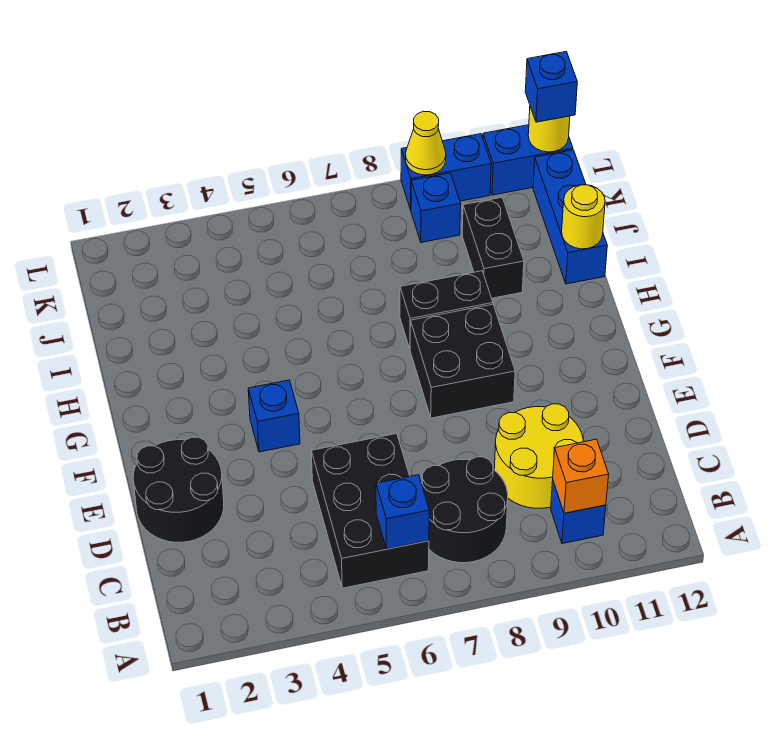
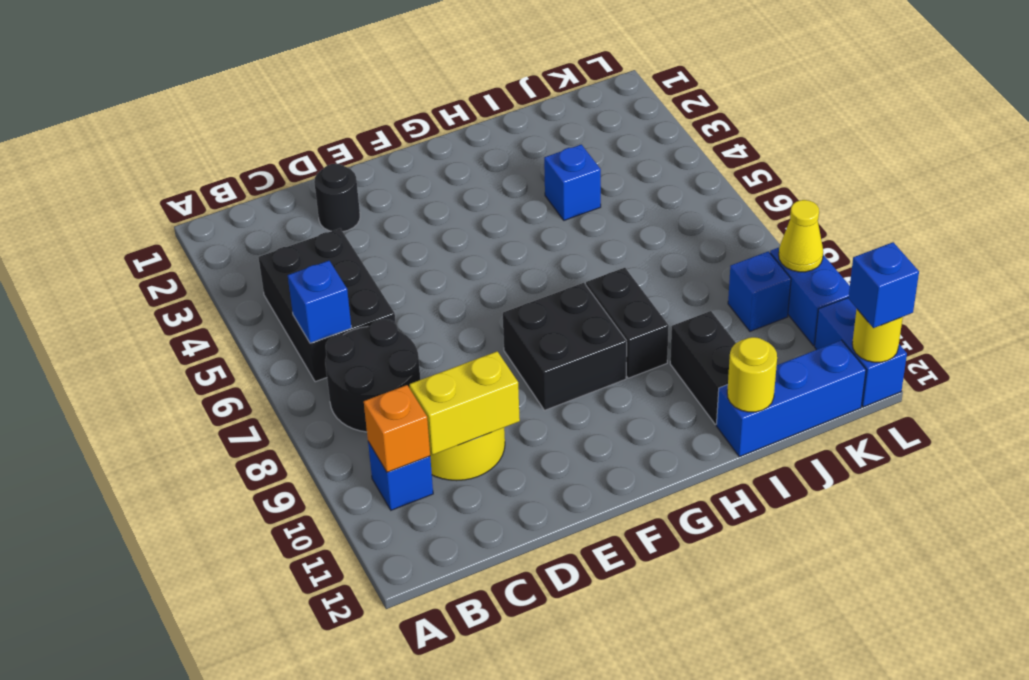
black 2x3 brick [311,434,429,588] -> black 2x3 brick turned to [259,229,396,382]
none -> yellow 1x2 brick [410,351,520,455]
black 2x2 round brick [133,437,224,542] -> black 1x1 round brick [314,164,360,232]
blue 1x1 brick [248,380,300,452] -> blue 1x1 brick moved to [544,145,601,220]
black 1x2 brick [462,197,524,298] -> black 1x2 brick turned to [670,311,736,424]

